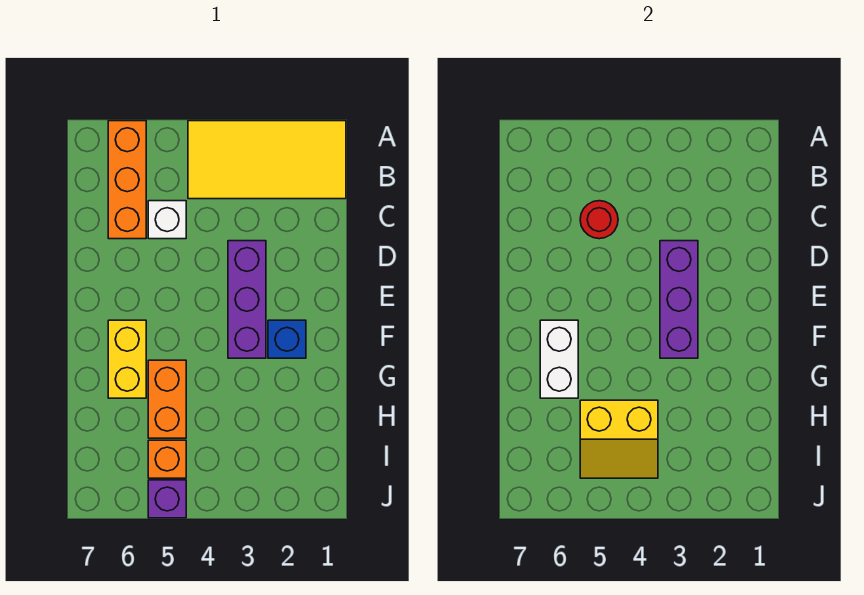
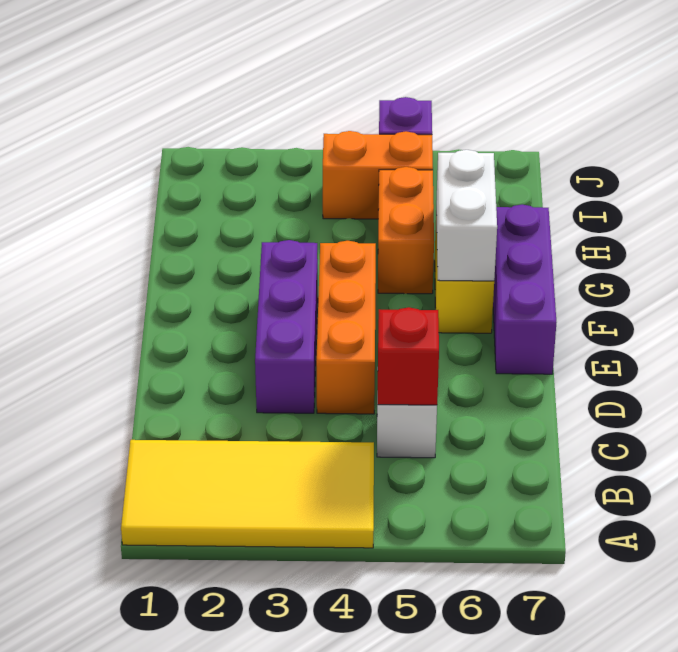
orange 1x3 brick [108,121,146,239] -> orange 1x3 brick moved to [316,241,376,414]
red 1x1 round brick [580,201,618,239] -> red 1x1 brick [378,307,439,405]
purple 1x3 brick [660,241,698,358] -> purple 1x3 brick moved to [493,204,556,374]
blue 1x1 brick [268,320,306,358] -> none
yellow 2x2 slope [580,400,658,478] -> none
orange 1x1 brick [148,440,186,478] -> orange 1x2 brick [323,131,433,219]

